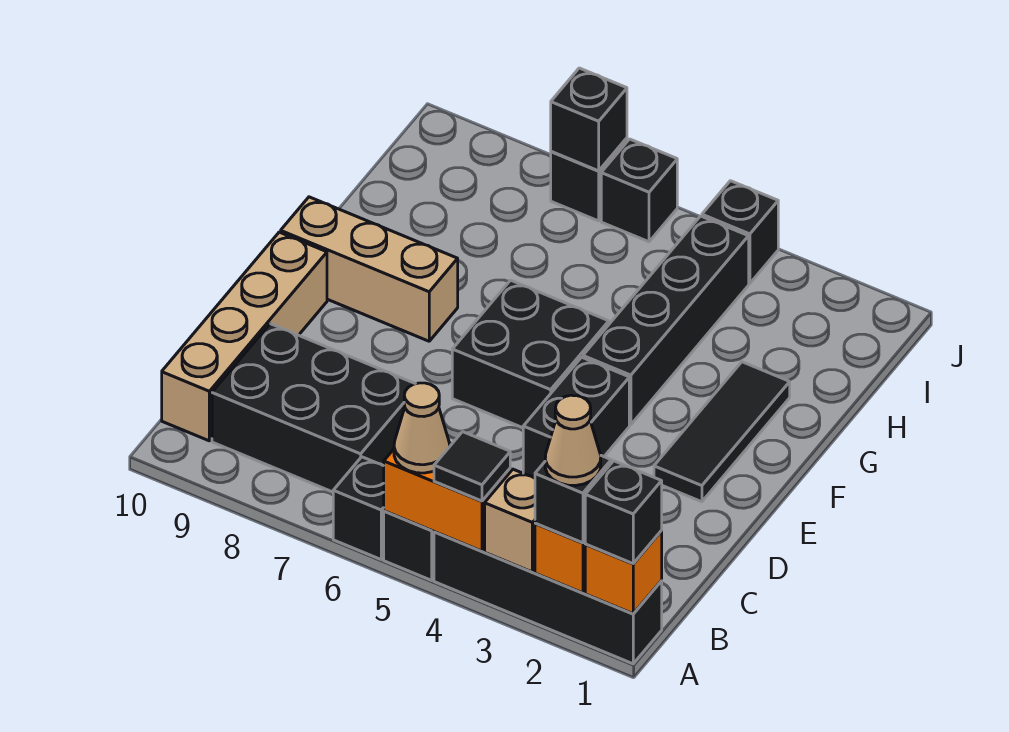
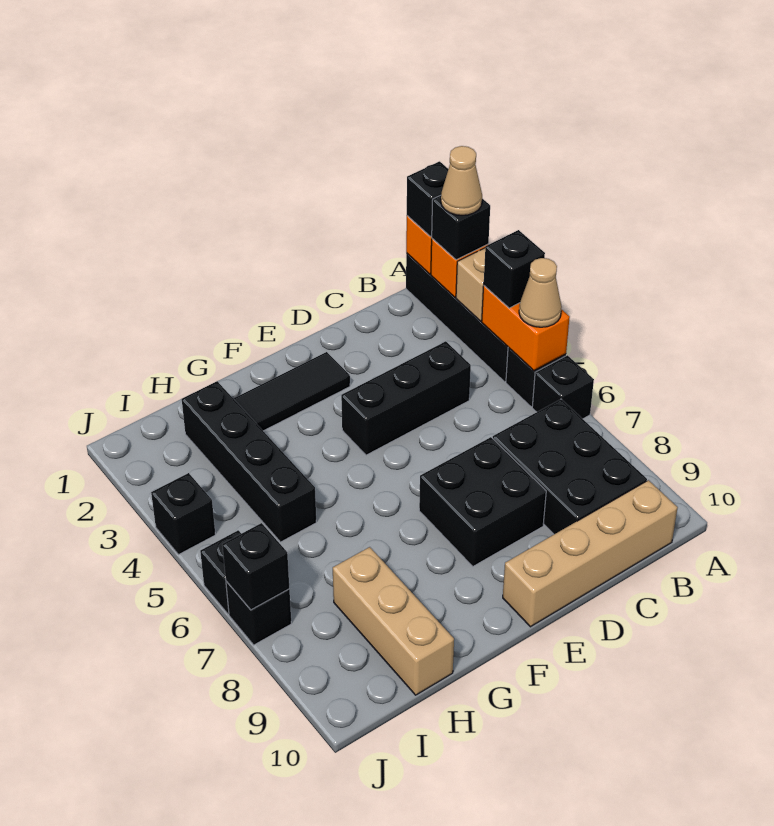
black 1x1 tile [434,432,510,501] -> black 1x1 brick [484,230,545,308]
black 1x2 brick [523,357,629,478] -> black 1x3 brick [341,341,471,455]
black 2x2 brick [452,280,609,428] -> black 2x2 brick moved to [419,437,546,566]
black 1x4 brick [583,216,749,425] -> black 1x4 brick turned to [182,381,316,542]
tan 1x3 brick [281,197,458,341] -> tan 1x3 brick moved to [333,547,454,695]

